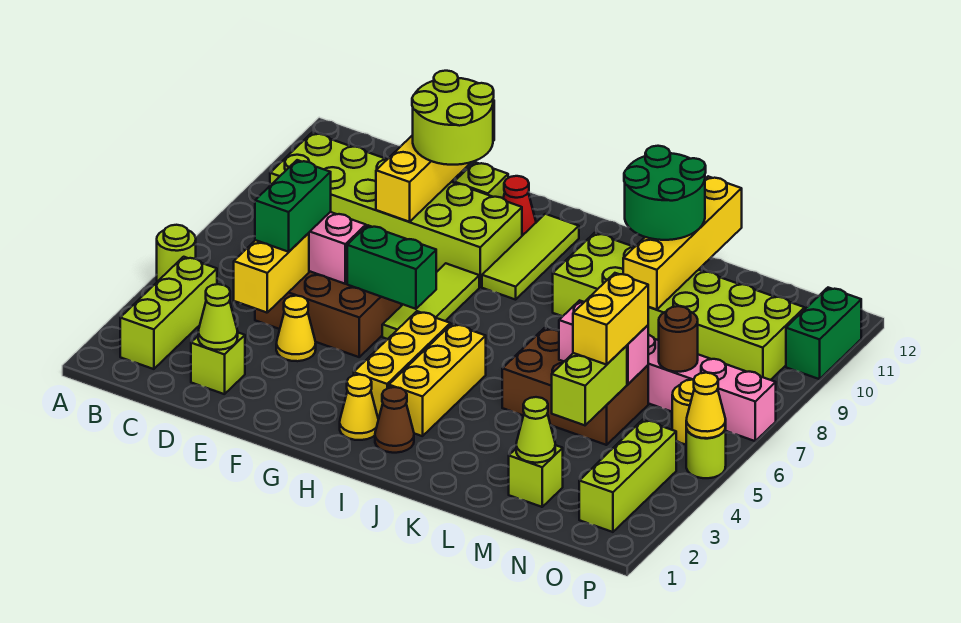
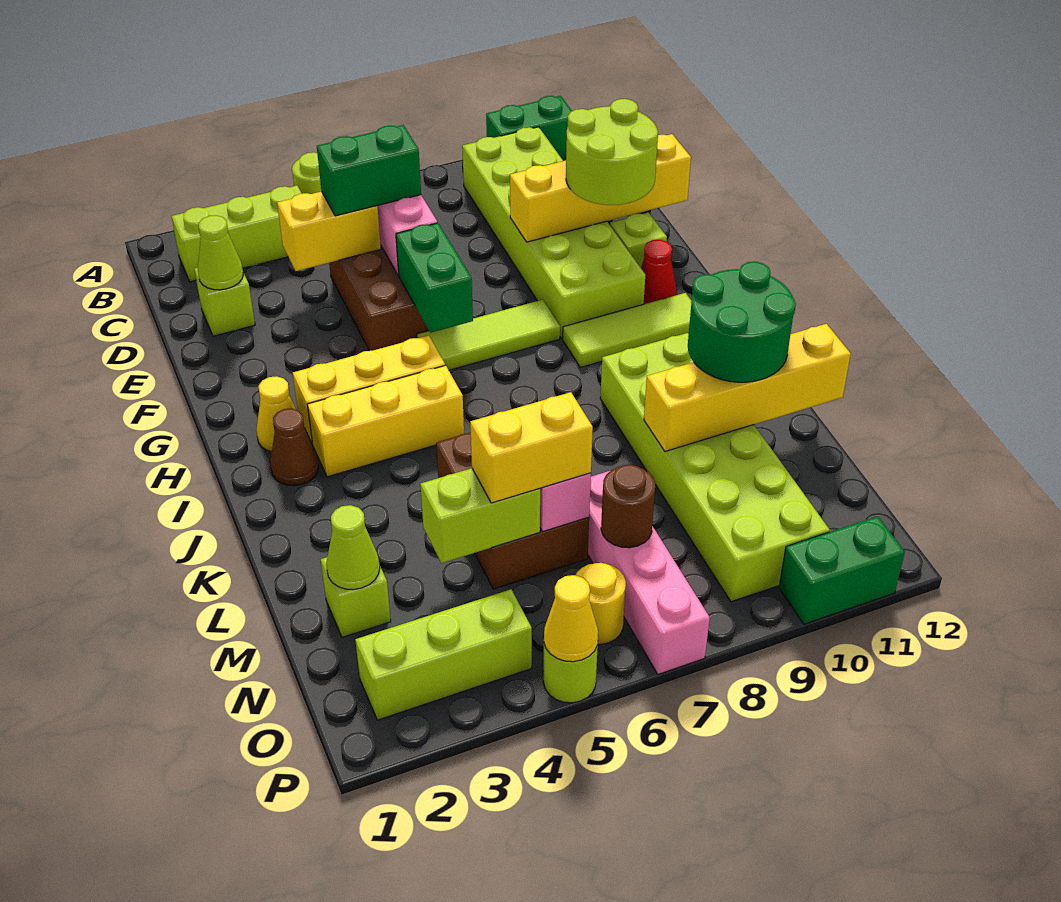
none -> green 1x2 brick [486,96,572,160]
yellow 1x1 cone [276,296,316,361] -> none

